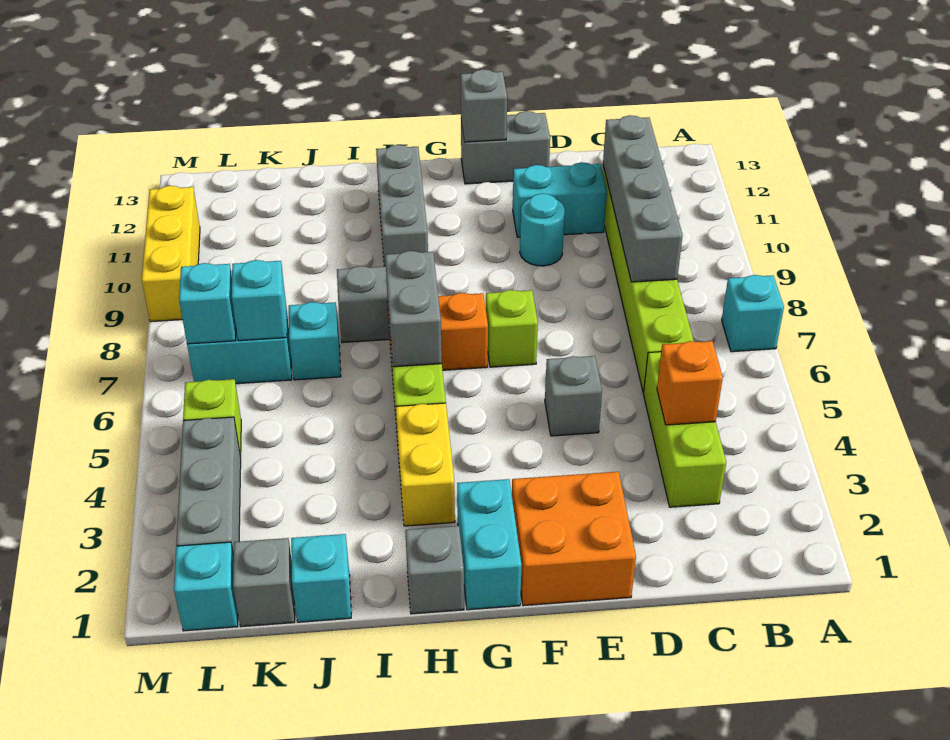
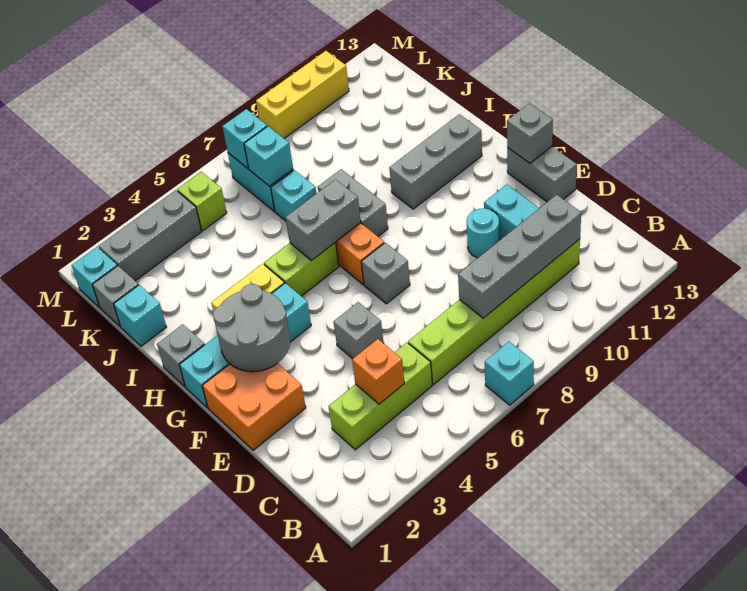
none -> grey 2x2 round brick [213,284,290,372]
lime 1x1 brick [486,290,538,367] -> grey 1x1 brick [361,243,410,304]
cyan 1x2 brick [457,479,522,610] -> cyan 1x4 brick [179,283,311,408]

